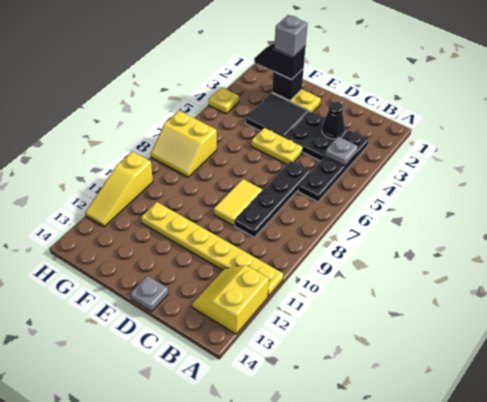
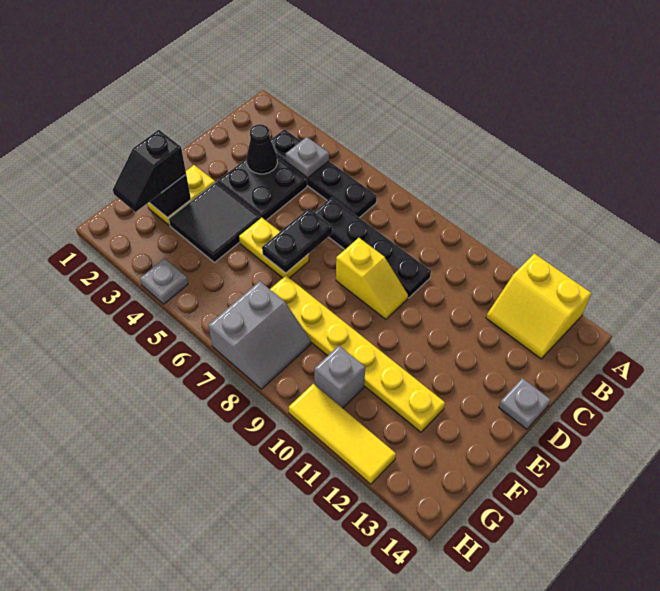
yellow 1x6 plate [141,202,283,296] -> yellow 1x6 plate turned to [270,276,445,432]
yellow 1x2 plate [251,127,303,164] -> yellow 1x2 plate turned to [239,218,309,278]
none -> black 1x2 plate [262,208,332,273]
yellow 1x2 tile [214,179,262,226] -> yellow 1x2 slope [336,238,408,319]
grey 1x1 brick [274,15,308,57] -> grey 1x1 brick moved to [314,346,365,408]
yellow 2x2 slope [151,111,217,177] -> grey 2x2 slope [208,281,311,389]
yellow 1x1 plate [209,87,239,114] -> grey 1x1 plate [140,258,188,304]
yellow 1x3 slope [85,152,153,226] -> yellow 1x3 tile [289,384,396,484]

